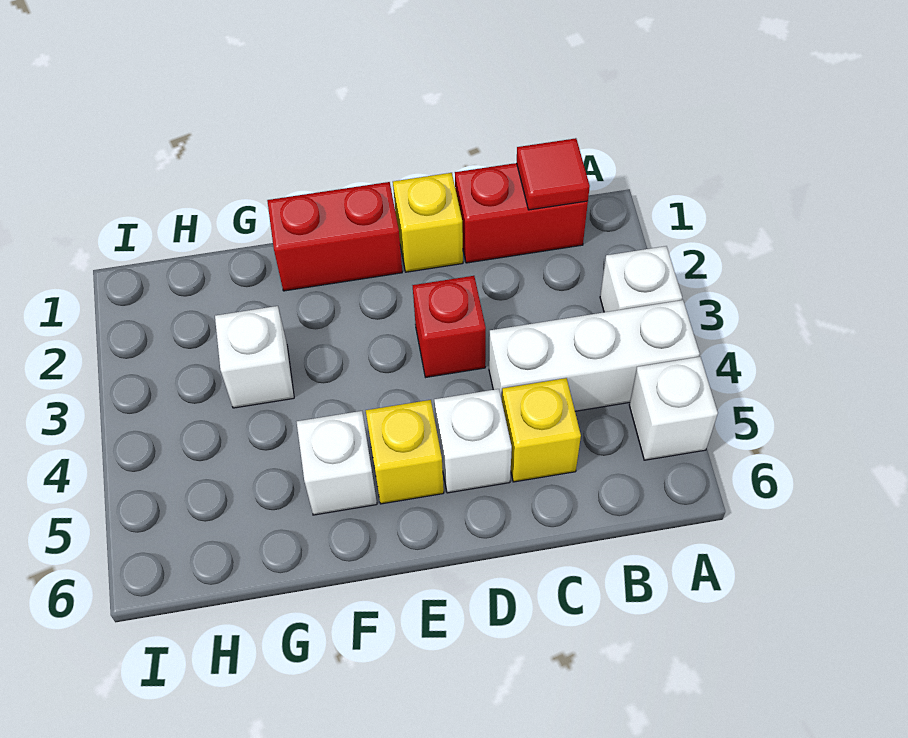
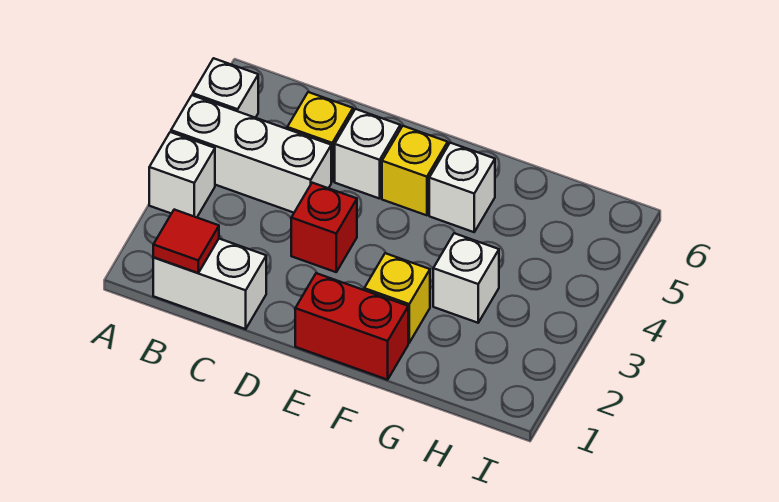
red 1x2 brick [455,163,588,263] -> white 1x2 brick [153,239,266,329]
yellow 1x1 brick [393,173,463,272] -> yellow 1x1 brick moved to [364,253,430,343]

